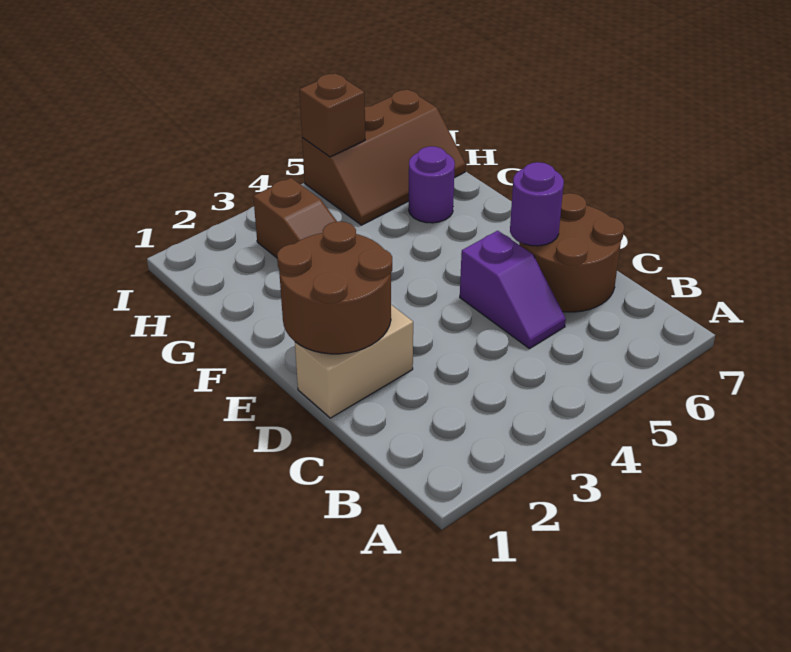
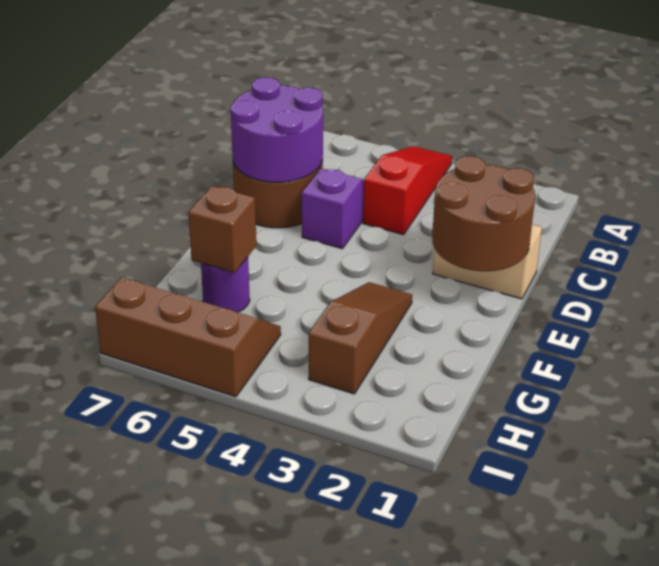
none -> red 1x3 slope [363,146,452,235]
purple 1x1 round brick [510,162,564,246] -> purple 2x2 round brick [231,77,323,182]
brown 1x1 brick [299,73,365,157] -> brown 1x1 brick moved to [189,186,256,273]

